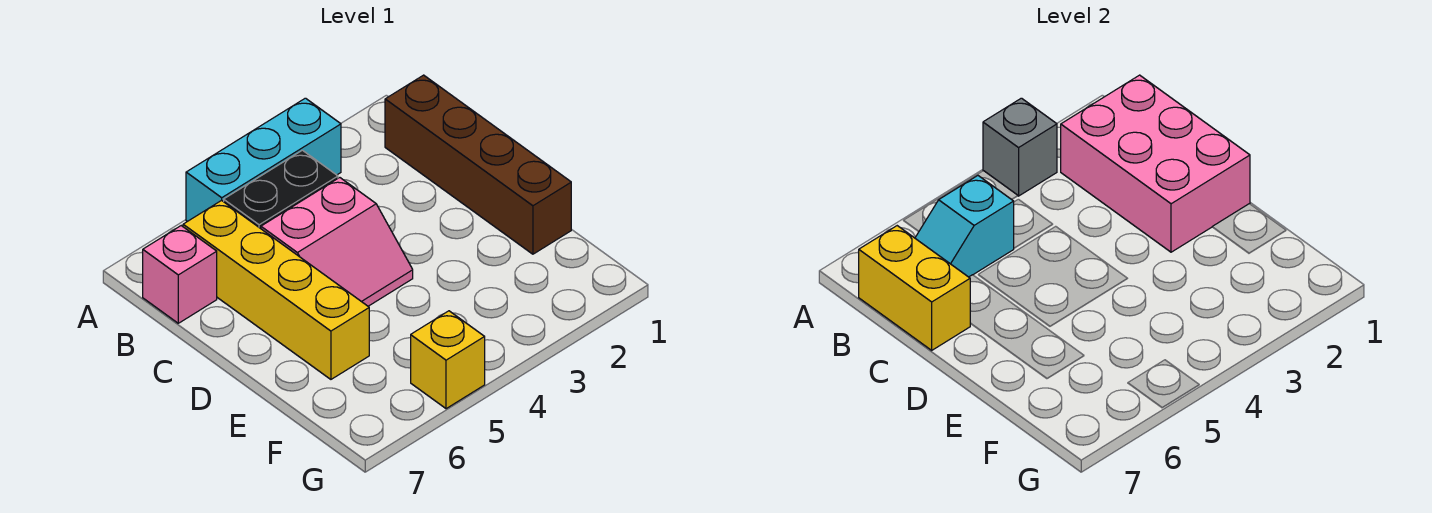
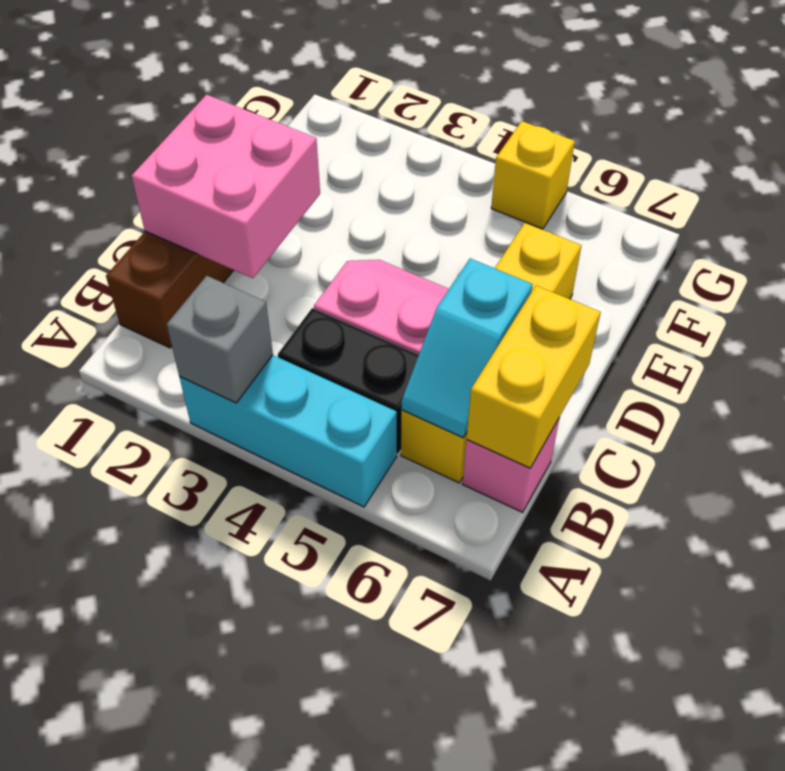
pink 2x3 brick [1061,75,1250,252] -> pink 2x2 brick [132,95,320,278]
cyan 1x2 slope [915,176,1014,277] -> cyan 1x2 slope turned to [401,259,533,438]

